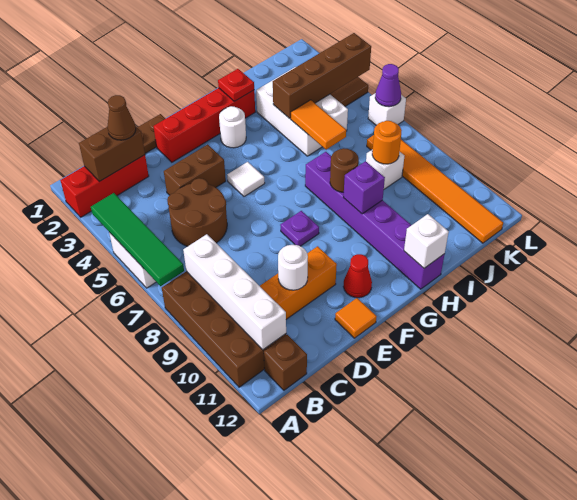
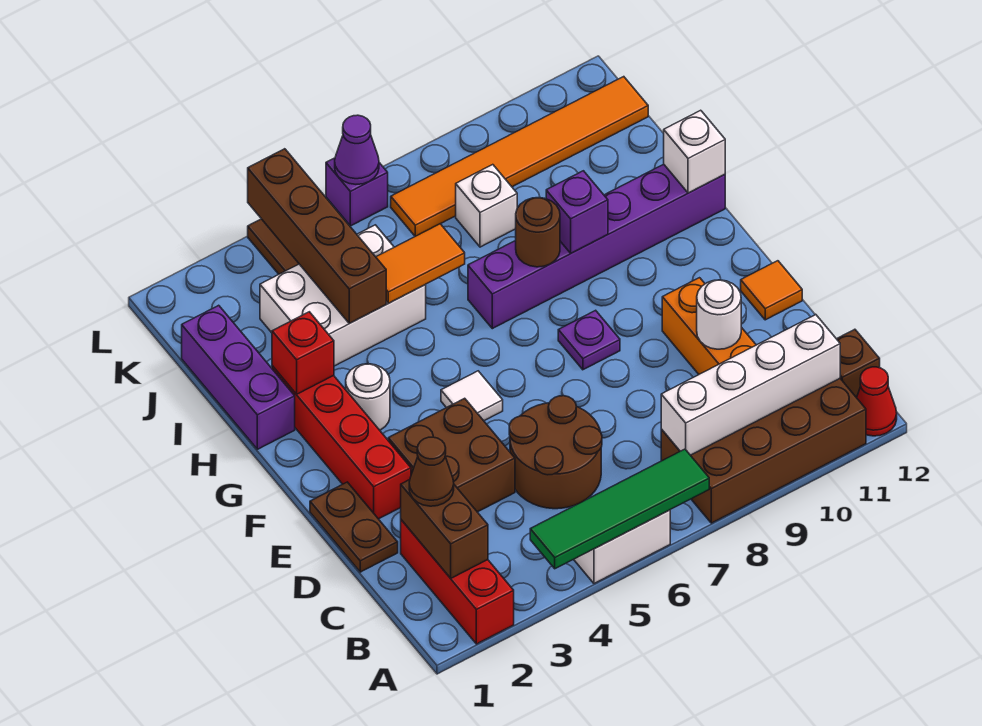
brown 1x2 brick [164,145,226,195] -> brown 2x2 brick [388,398,515,512]
red 1x1 cone [343,254,372,298] -> red 1x1 cone moved to [857,367,897,436]
none -> purple 1x3 brick [182,305,295,449]
red 1x1 plate [218,69,254,101] -> red 1x1 brick [272,312,334,394]
orange 1x1 round brick [372,121,402,164] -> none
white 1x1 brick [368,93,406,125] -> purple 1x1 brick [326,158,388,226]

